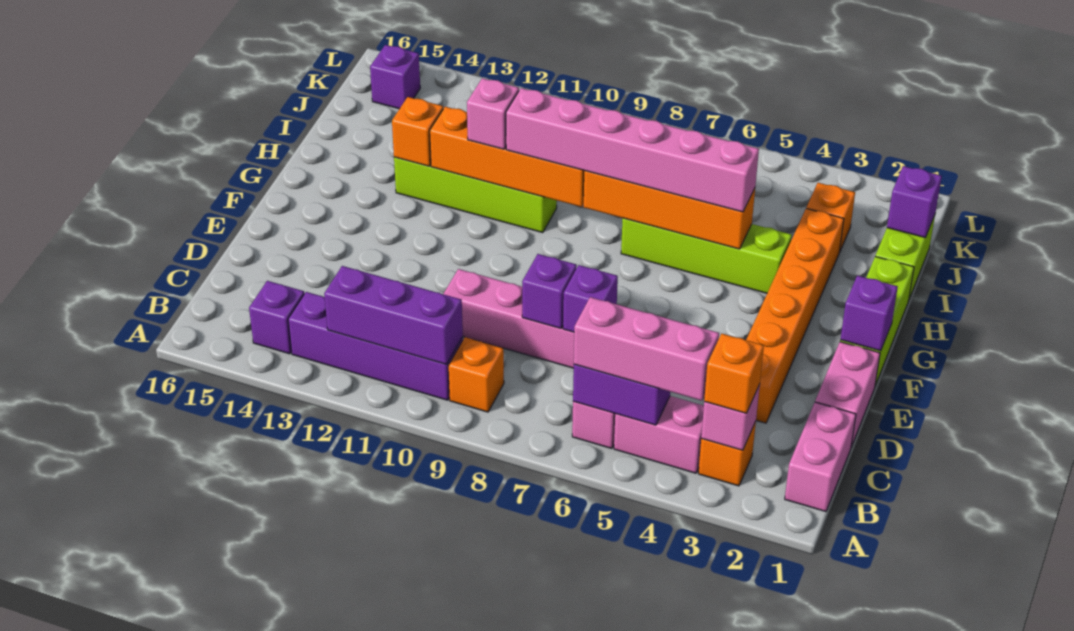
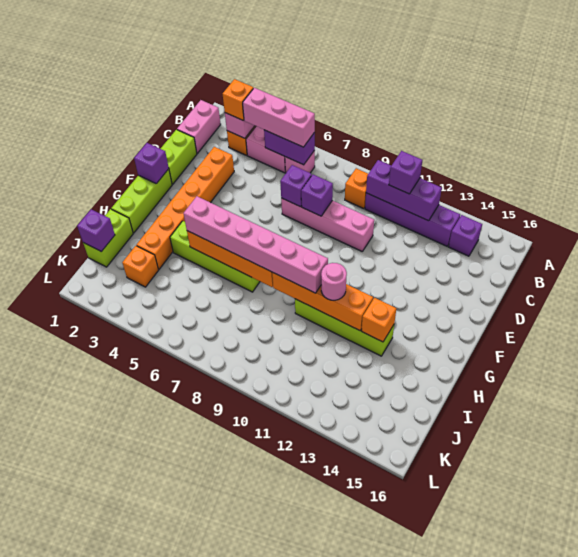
pink 1x2 brick [815,342,880,447] -> lime 1x2 brick [161,130,197,184]
pink 1x1 brick [467,78,519,149] -> pink 1x1 round brick [321,263,347,300]
purple 1x1 brick [370,45,420,109] -> purple 1x1 brick moved to [389,151,422,194]

